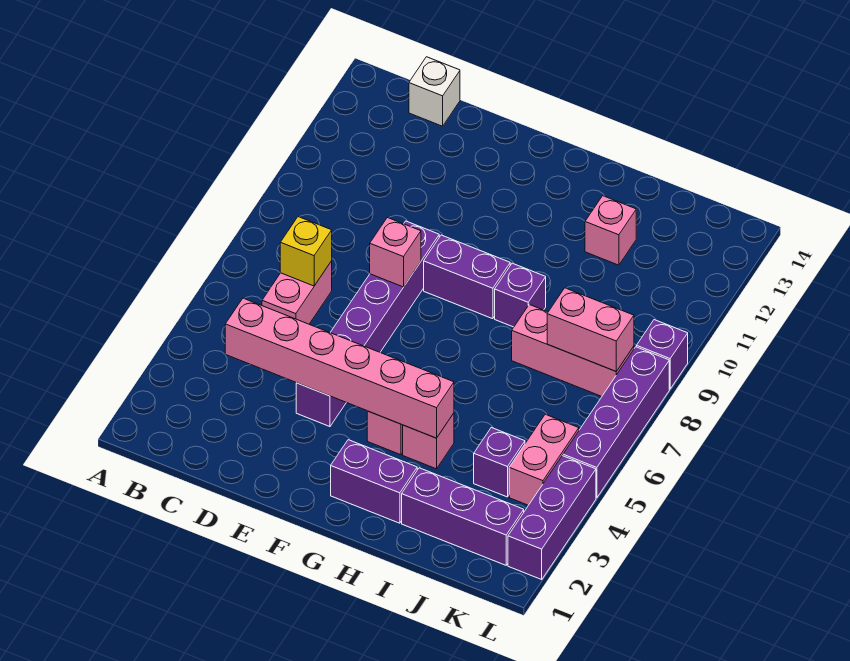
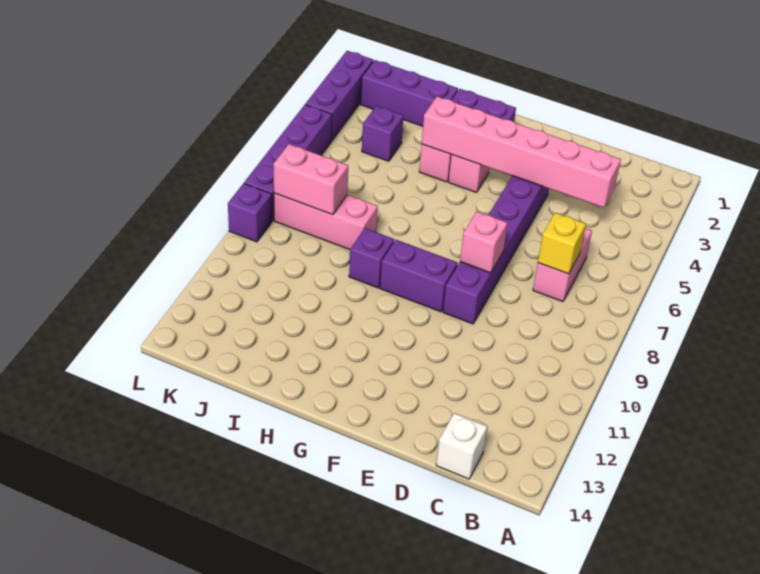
pink 1x1 brick [585,196,636,265] -> none
pink 1x2 brick [509,414,579,505] -> none

